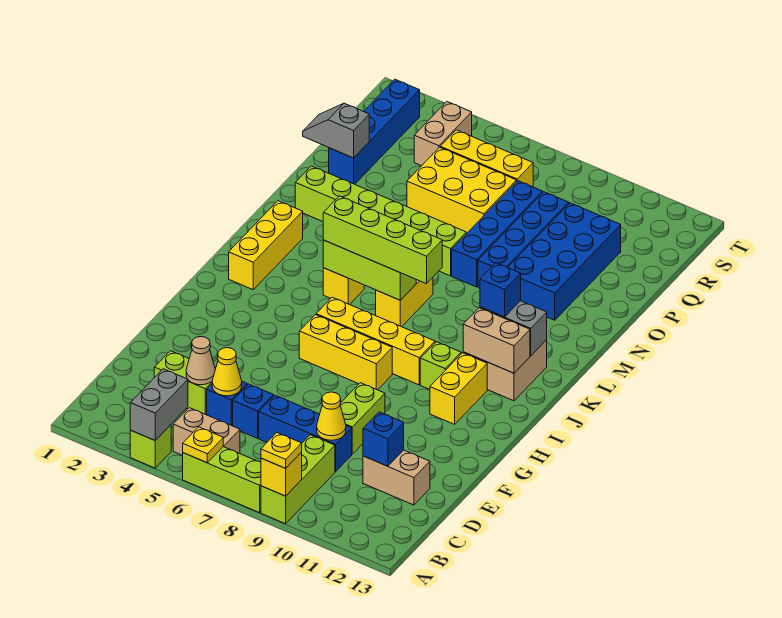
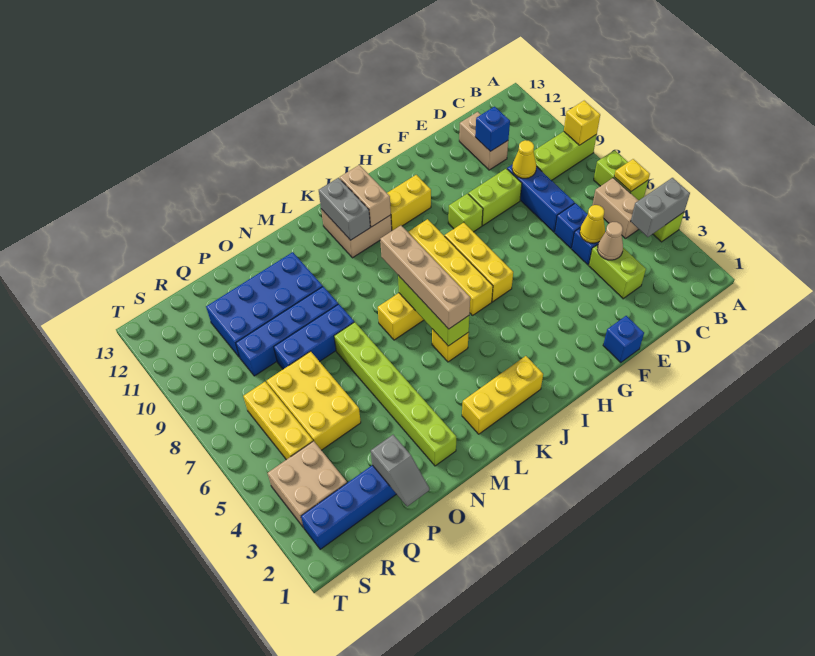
lime 1x3 brick [183,447,261,513] -> lime 1x2 brick [594,150,648,200]
yellow 1x1 plate [261,433,302,468] -> none
lime 1x1 brick [420,342,461,389] -> lime 1x1 brick moved to [448,194,483,232]
lime 1x4 brick [323,196,442,284] -> tan 1x4 brick [380,226,470,329]
blue 1x1 brick [480,263,521,317] -> blue 1x1 brick moved to [603,316,644,363]
blue 1x4 brick [452,181,543,287] -> blue 1x3 brick [274,304,354,369]
tan 1x2 brick [414,102,472,166] -> tan 2x2 brick [268,441,347,528]

